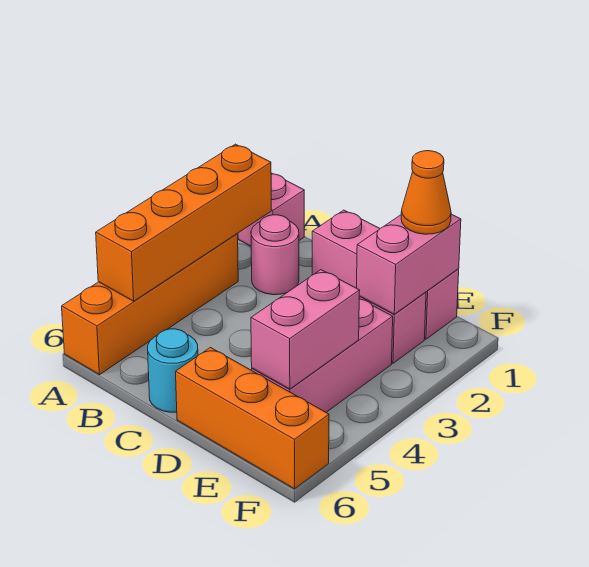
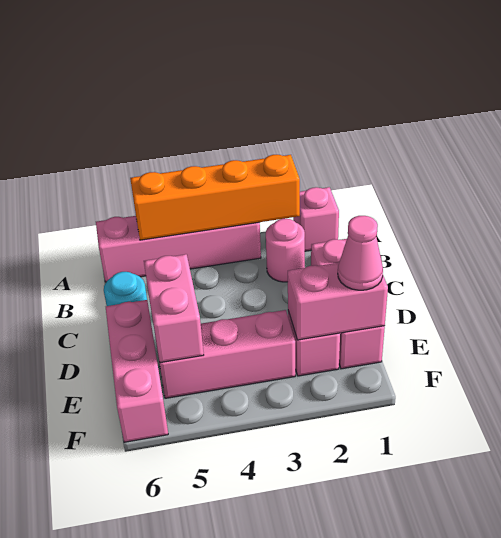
orange 1x4 brick [62,234,238,375] -> pink 1x4 brick [96,216,261,282]
orange 1x3 brick [176,347,329,489] -> pink 1x3 brick [106,300,168,442]
orange 1x1 cone [401,151,451,234] -> pink 1x1 cone [338,216,383,290]
pink 1x2 brick [251,270,360,389] -> pink 1x2 brick turned to [144,254,204,363]

